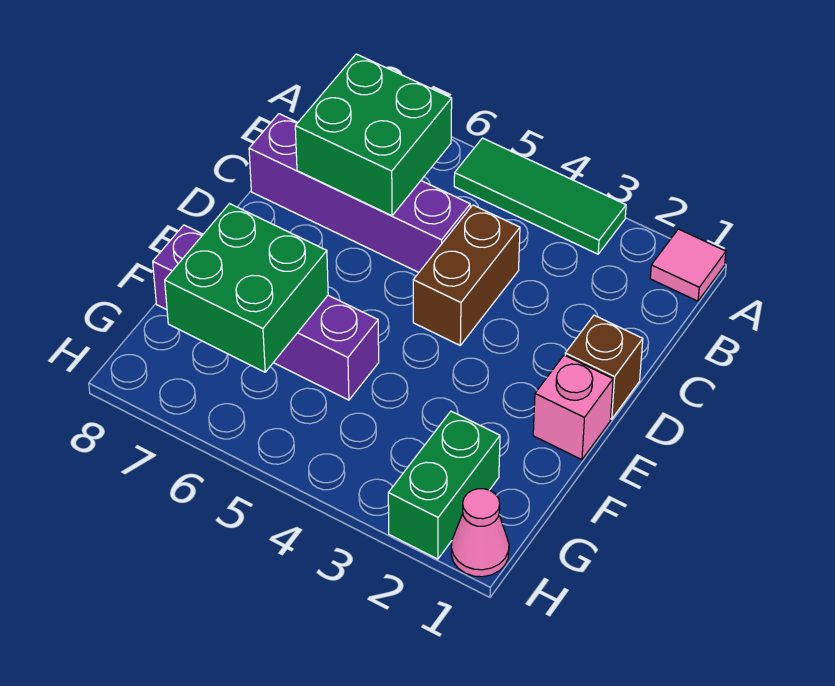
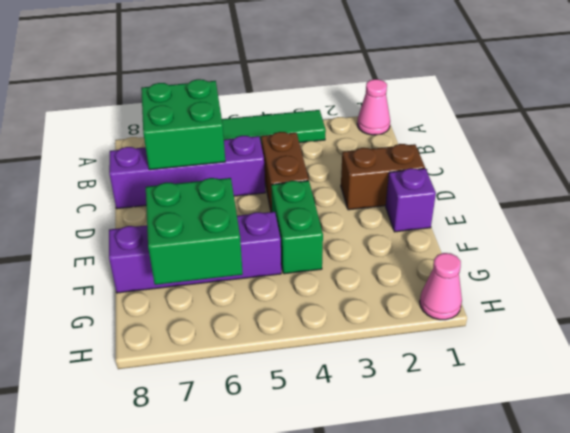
pink 1x1 tile [650,229,726,301] -> pink 1x1 cone [357,79,390,135]
brown 1x1 brick [565,315,643,419] -> brown 1x2 brick [341,144,425,210]
pink 1x1 brick [533,355,613,460] -> purple 1x1 brick [386,168,436,232]
green 1x2 brick [388,411,500,559] -> green 1x2 brick moved to [271,181,323,274]

